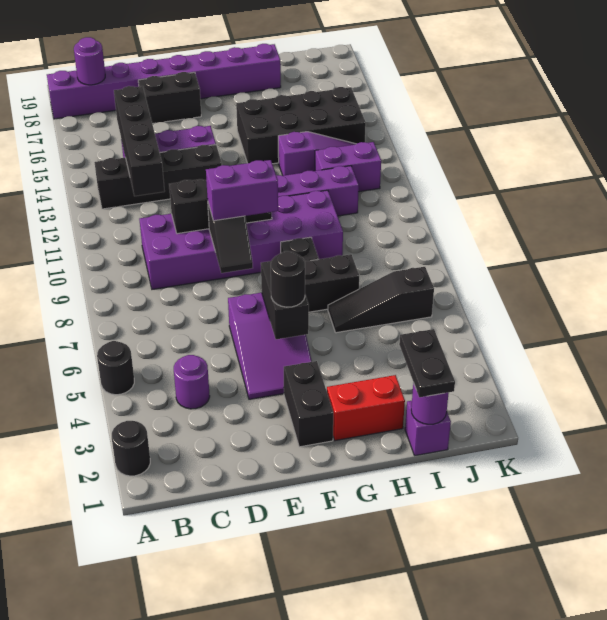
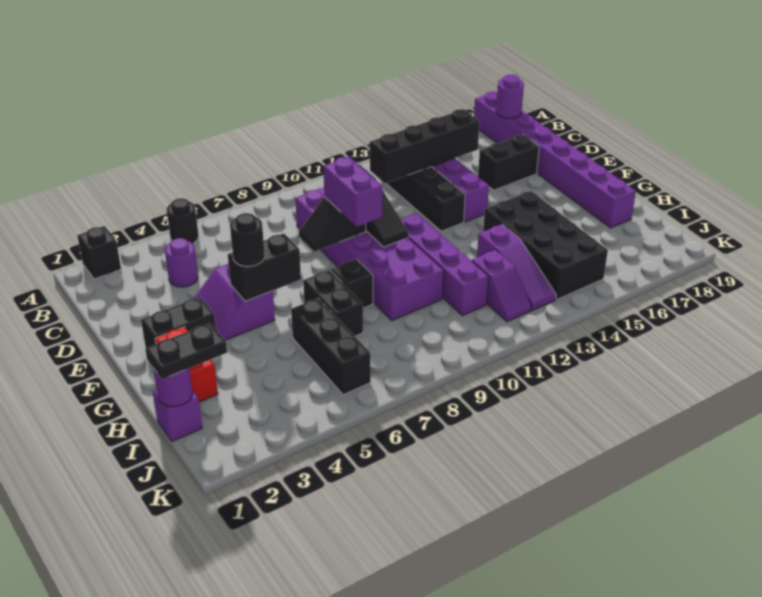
black 1x1 round brick [112,421,150,476] -> black 1x1 brick [77,226,121,279]
black 1x2 brick [138,72,201,124] -> black 1x2 brick turned to [478,135,539,190]
purple 2x3 slope [228,293,312,399] -> purple 2x2 slope [194,263,275,340]
black 1x3 slope [328,267,434,333] -> black 1x3 brick [291,298,371,395]
purple 1x2 brick [315,142,381,192] -> purple 1x2 slope [472,250,532,322]

